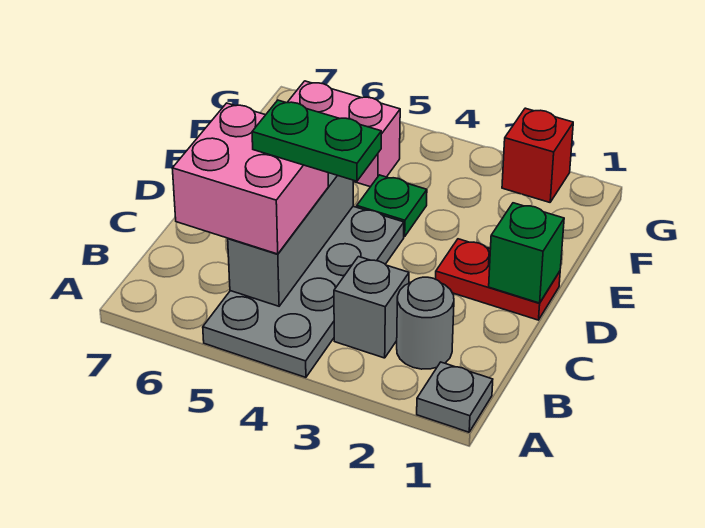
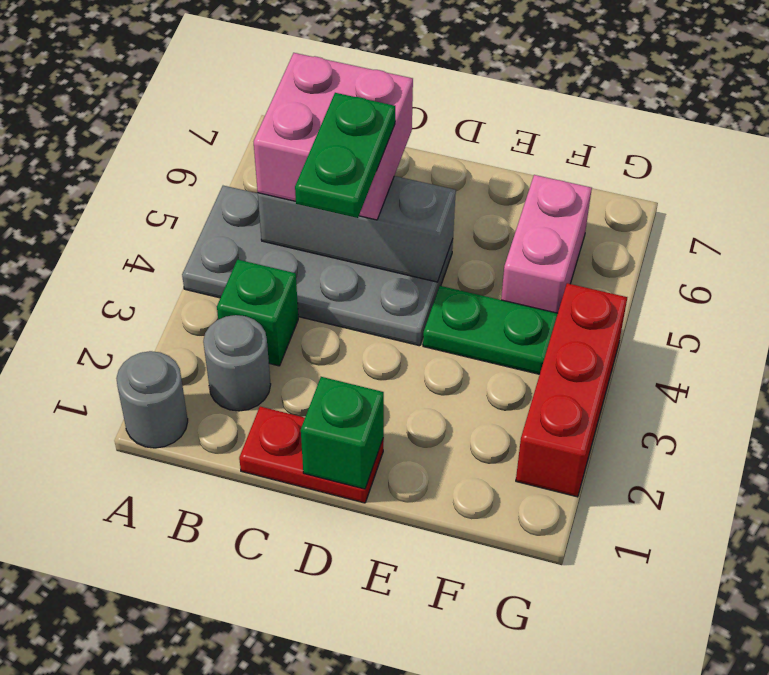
grey 1x1 plate [417,362,493,432] -> grey 1x1 round brick [116,351,188,448]
grey 1x1 brick [334,257,409,358] -> green 1x1 brick [217,260,298,366]
red 1x2 plate [436,239,560,320] -> red 1x2 plate turned to [239,407,384,503]
green 1x1 plate [357,175,427,237] -> green 1x2 plate [423,286,558,374]
red 1x1 brick [502,108,573,202] -> red 1x3 brick [516,283,627,497]

